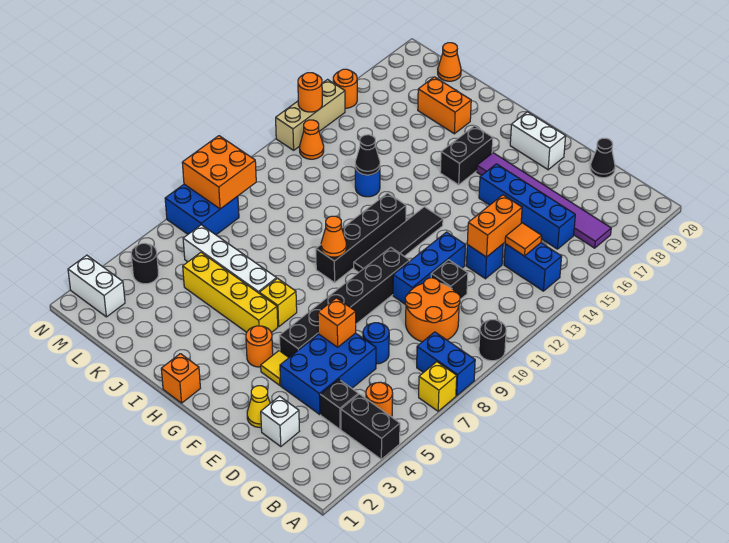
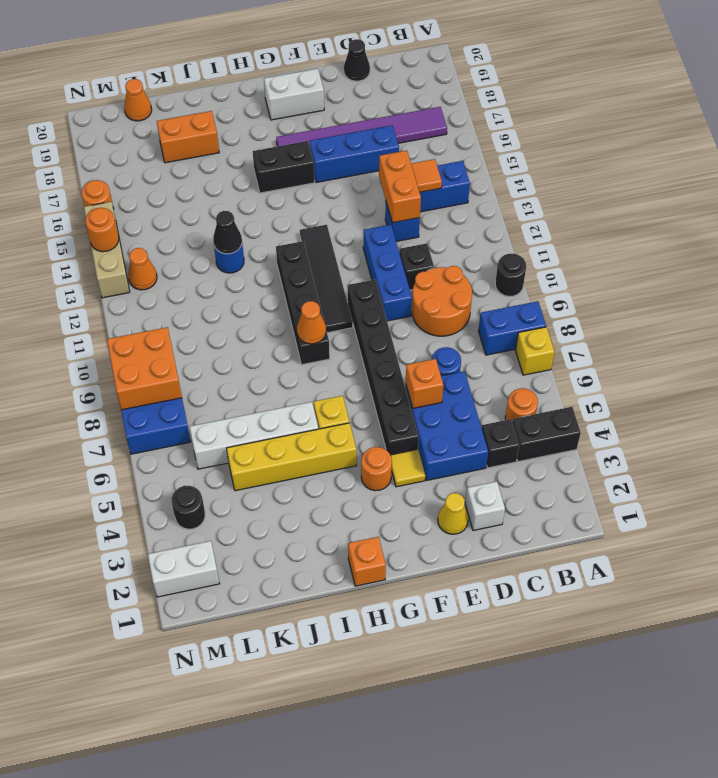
blue 1x4 brick [479,164,575,249] -> blue 1x3 brick [309,125,399,183]
black 1x2 brick [440,126,493,185] -> black 1x2 brick turned to [253,141,315,193]

